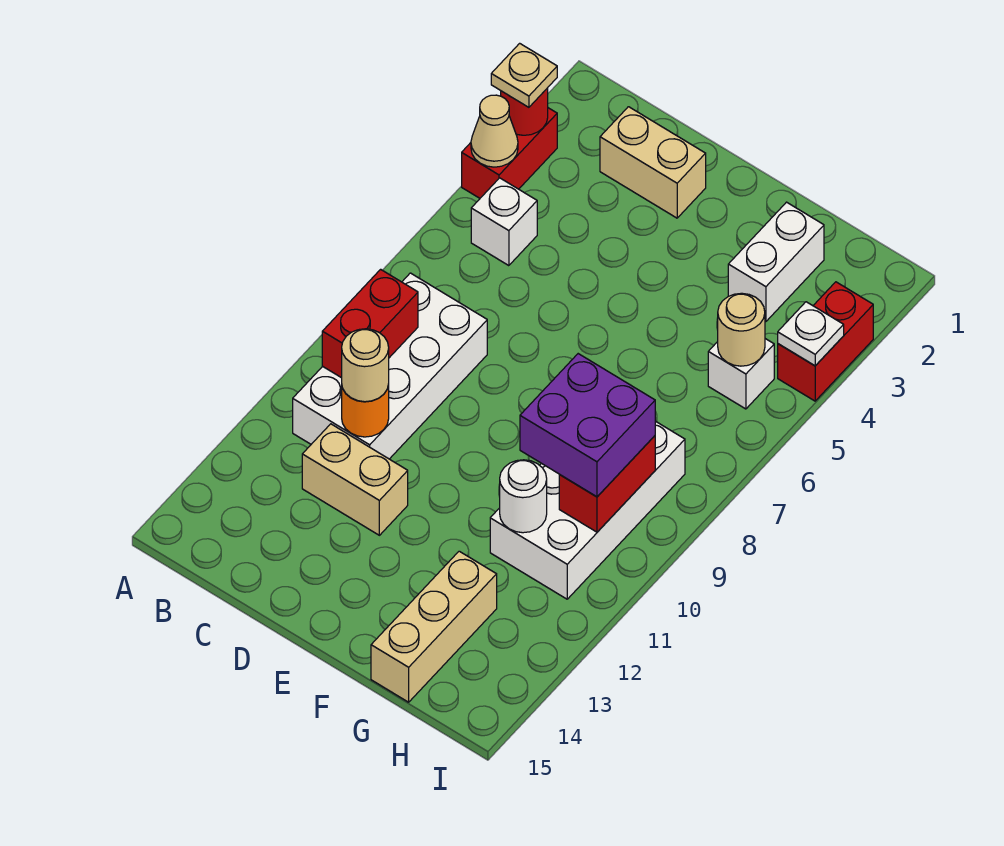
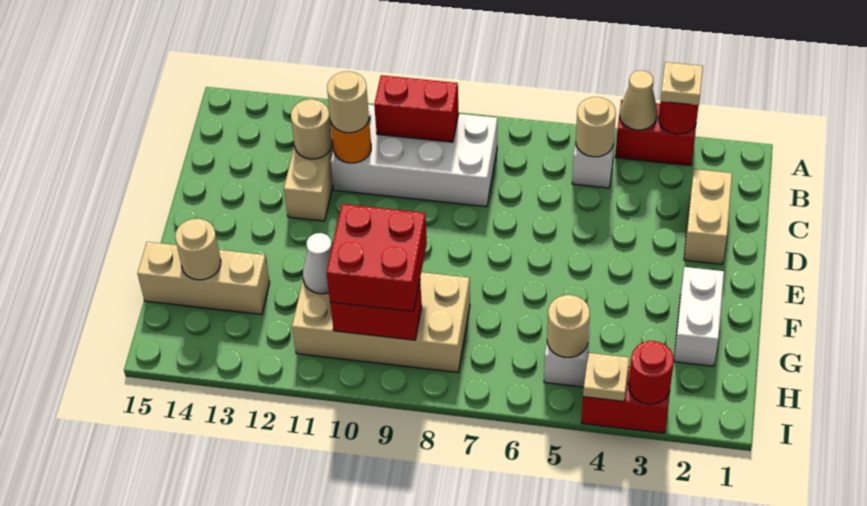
none -> tan 1x1 round brick [576,97,616,157]
none -> tan 1x1 round brick [291,99,332,159]
white 1x2 brick [728,202,824,322] -> white 1x2 brick turned to [674,267,724,366]
white 2x4 brick [490,421,685,599] -> tan 2x4 brick [292,272,470,372]
purple 2x2 brick [520,354,655,497] -> red 2x2 brick [326,204,427,312]
white 1x1 round brick [500,460,547,533] -> white 1x1 cone [303,233,332,294]
none -> tan 1x1 round brick [175,219,221,280]
none -> red 1x1 round brick [629,341,674,404]
white 1x1 plate [778,302,844,366] -> tan 1x1 plate [583,353,629,401]

